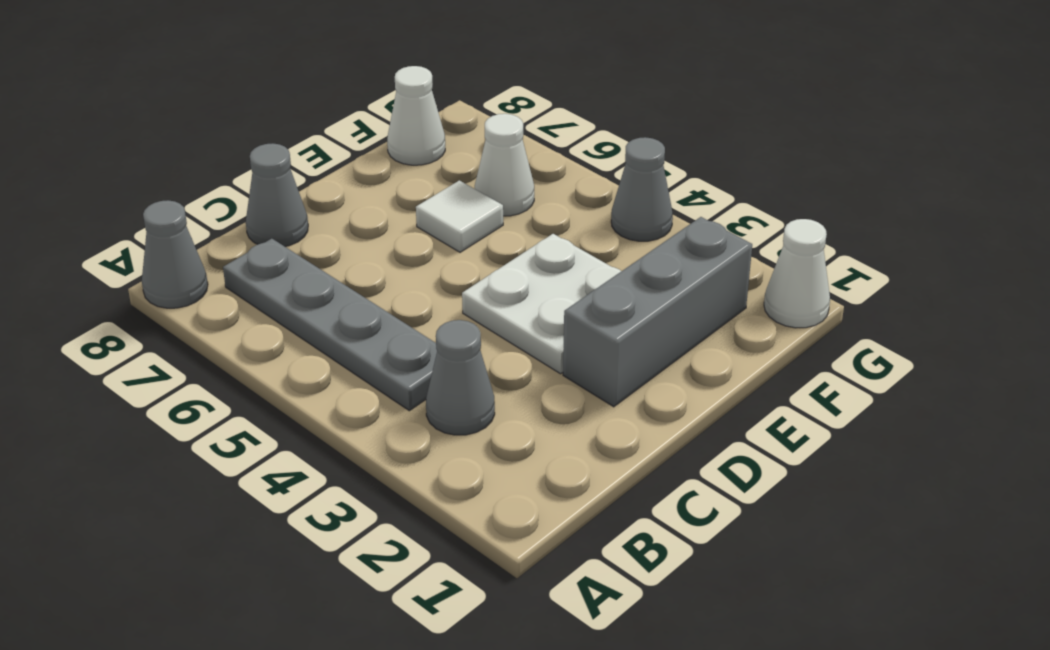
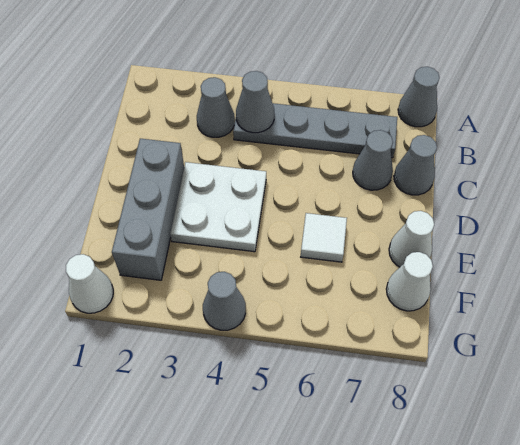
none -> grey 1x1 cone [236,71,275,133]
none -> grey 1x1 cone [353,130,393,190]
white 1x1 cone [475,114,534,216] -> white 1x1 cone moved to [389,211,434,267]

